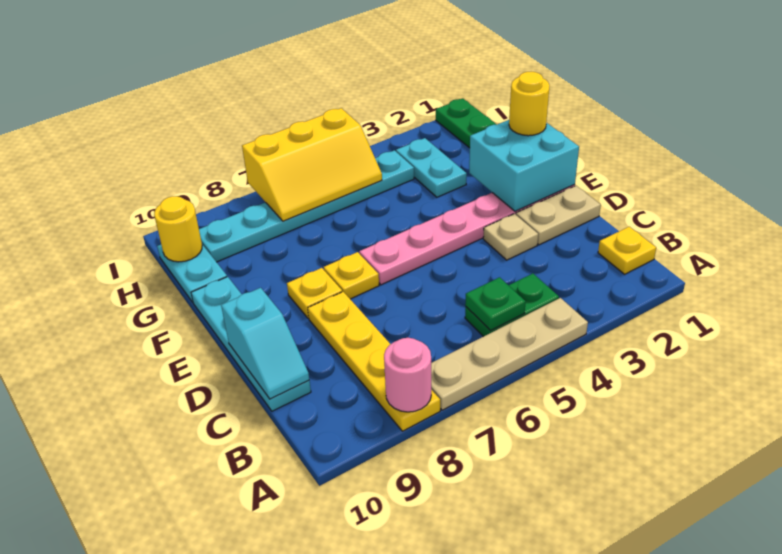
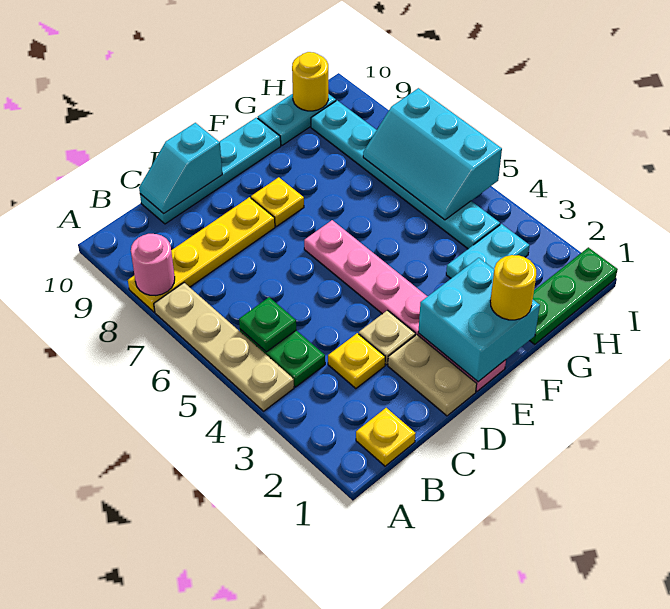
yellow 1x1 plate [324,252,379,299] -> yellow 1x1 plate moved to [328,333,385,389]
yellow 2x3 slope [242,108,382,221] -> cyan 2x3 slope [363,88,502,220]

